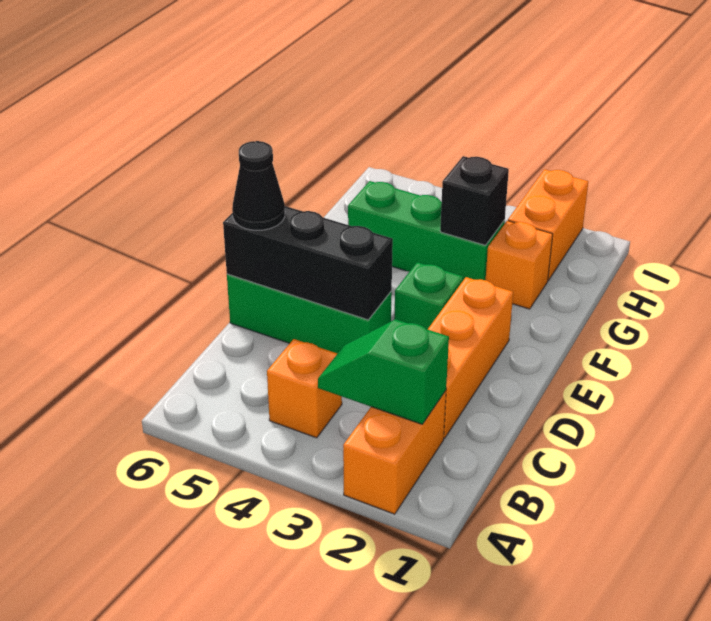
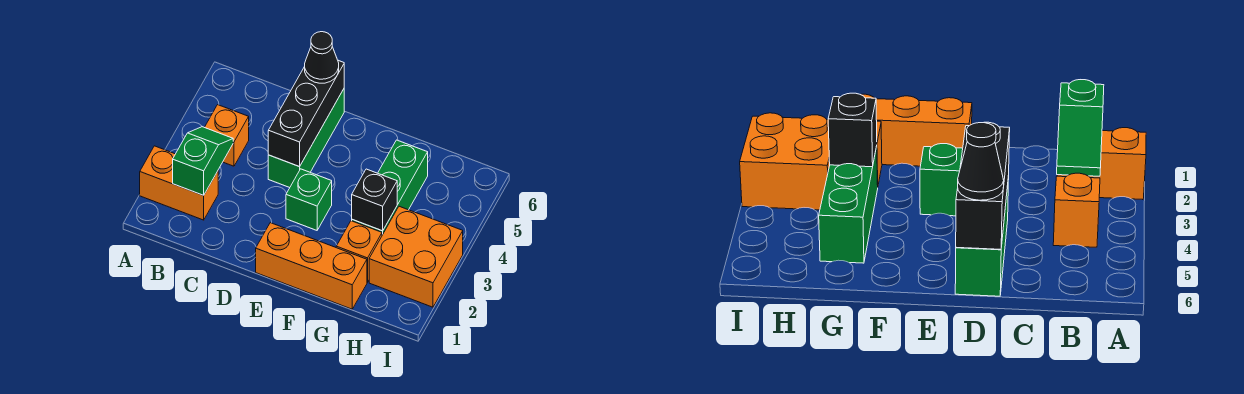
orange 1x3 brick [428,277,513,438] -> orange 1x3 brick moved to [256,223,367,309]
orange 1x2 brick [508,169,588,281] -> orange 2x2 brick [369,206,463,307]

